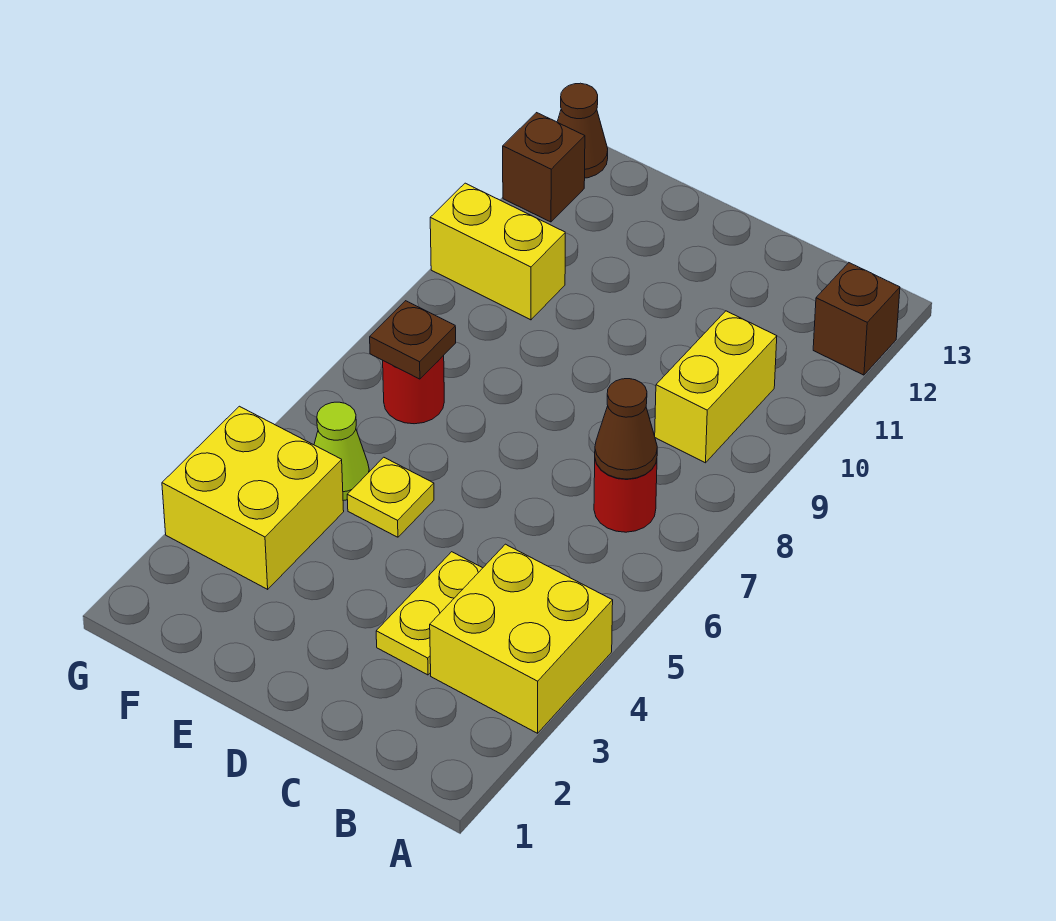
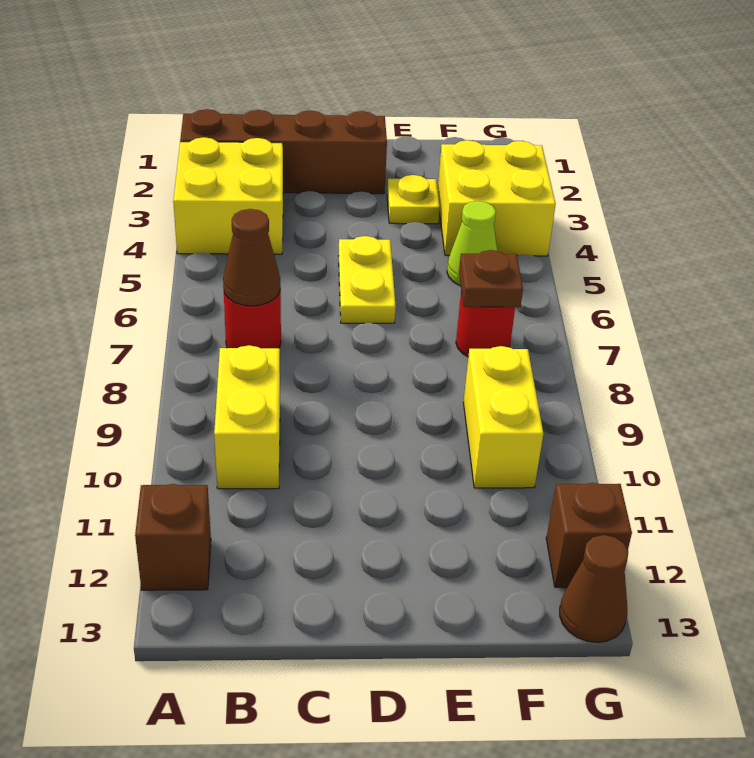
none -> brown 1x4 brick [180,109,387,194]
yellow 1x2 plate [376,552,482,675] -> yellow 1x2 plate moved to [339,236,396,323]
yellow 1x1 plate [347,457,434,537] -> yellow 1x1 plate moved to [387,175,440,224]
yellow 1x2 brick [430,183,565,320] -> yellow 1x2 brick turned to [463,346,543,488]

